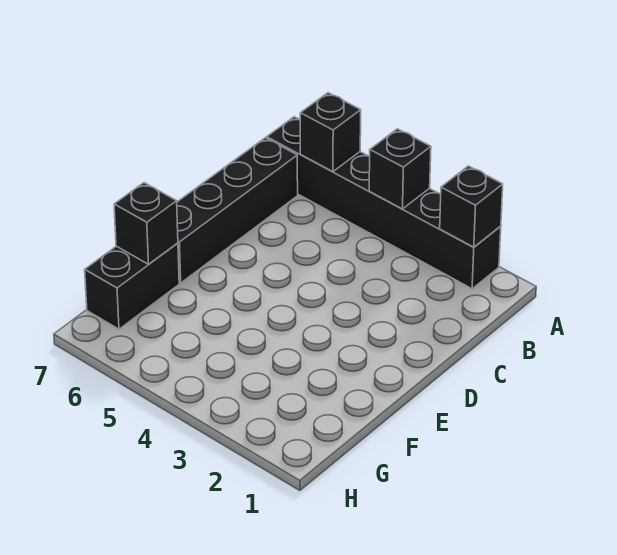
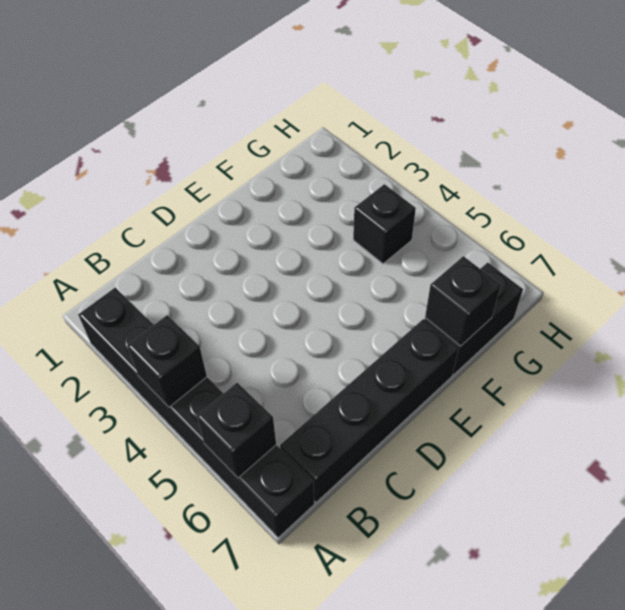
black 1x1 brick [440,166,503,247] -> black 1x1 brick moved to [353,184,416,264]

